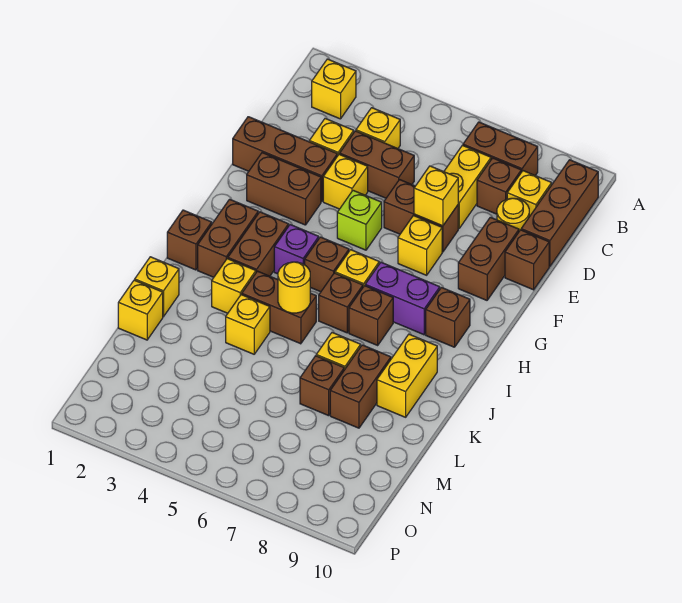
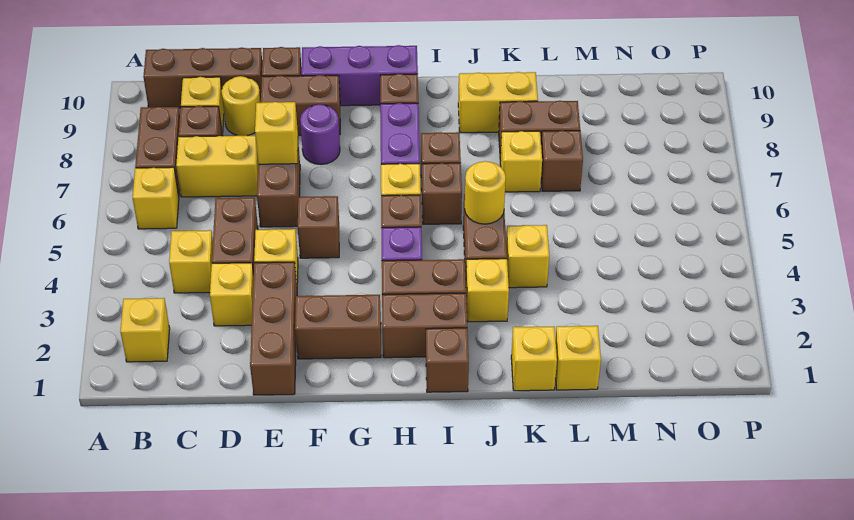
brown 1x2 brick [247,153,321,225] -> brown 1x2 brick turned to [295,295,381,359]
lime 1x1 brick [337,190,382,250] -> brown 1x1 brick [298,196,339,258]
yellow 1x1 brick [398,216,442,275] -> yellow 1x1 brick moved to [133,167,179,229]
none -> purple 1x1 round brick [300,104,340,164]
none -> purple 1x3 brick [301,45,418,106]

